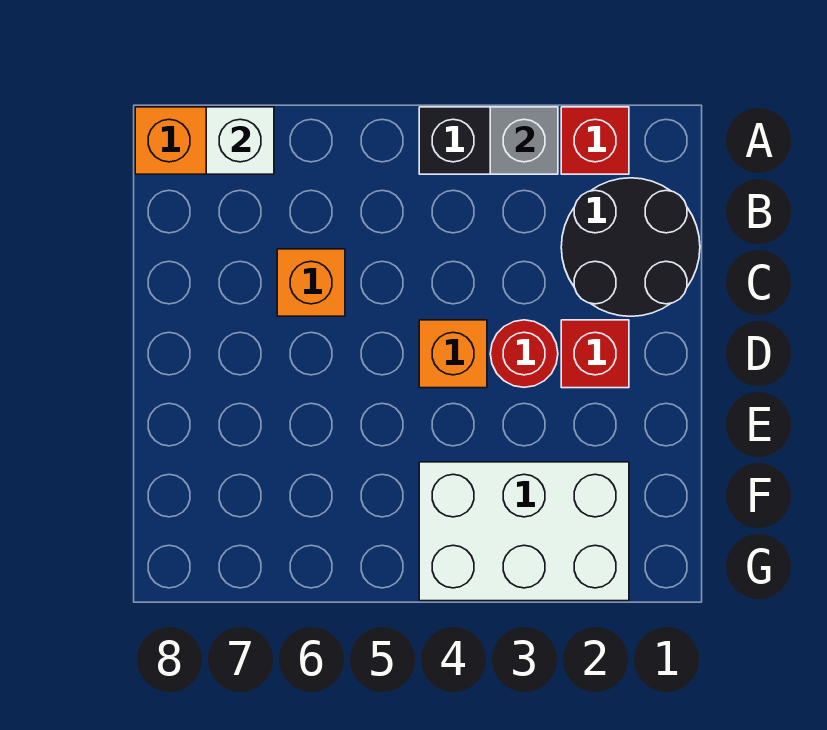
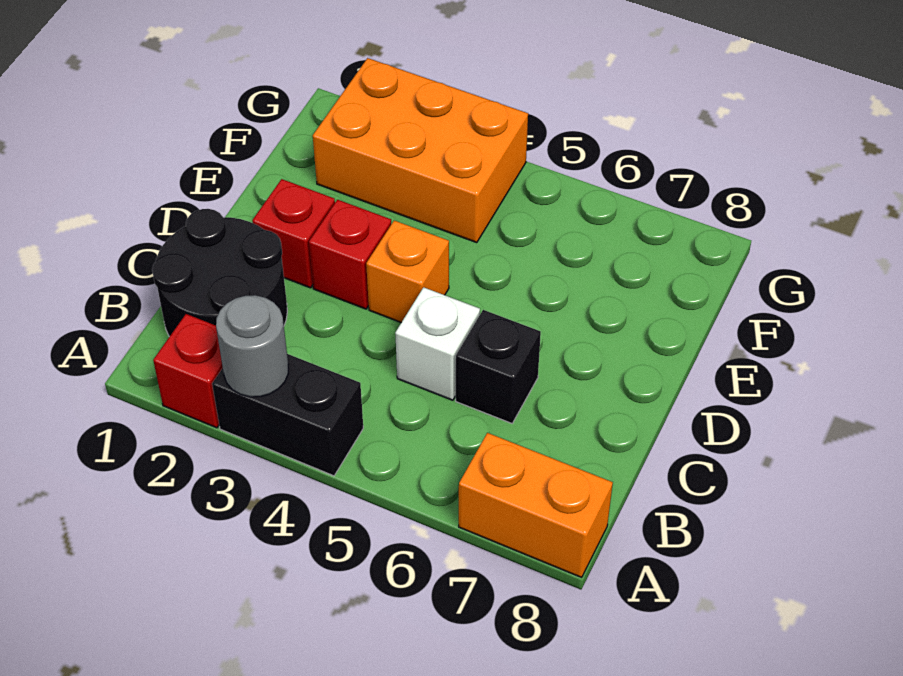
grey 1x1 brick [490,107,558,174] -> grey 1x1 round brick [216,295,288,397]
white 1x1 brick [206,107,274,174] -> white 1x1 brick moved to [395,287,480,400]
orange 1x1 brick [277,249,345,316] -> black 1x1 brick [456,310,541,423]
red 1x1 round brick [490,320,558,387] -> red 1x1 brick [309,200,391,309]
white 2x3 brick [419,462,629,601] -> orange 2x3 brick [313,58,528,243]

